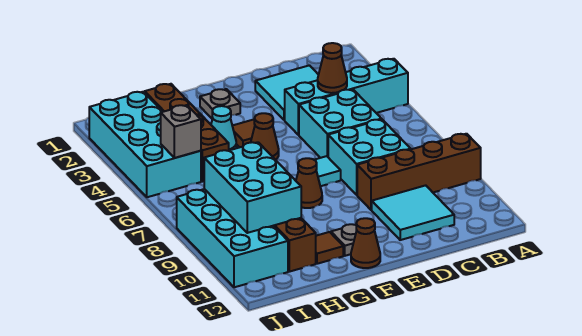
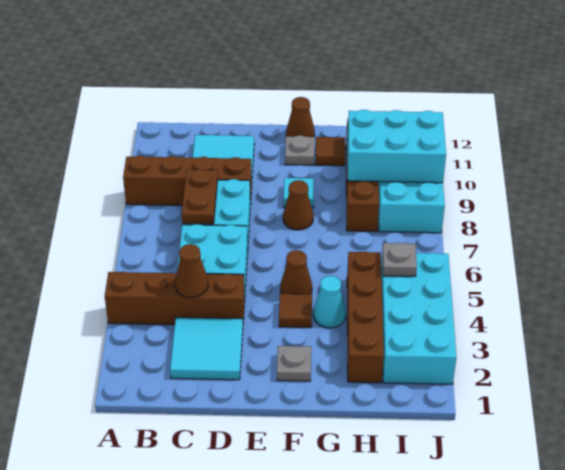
cyan 1x4 brick [285,59,408,135] -> brown 1x4 brick [105,272,245,325]
none -> brown 1x2 plate [182,169,218,224]
cyan 1x1 tile [315,156,341,186] -> cyan 1x1 tile moved to [283,178,314,208]
cyan 2x3 brick [204,142,301,233] -> cyan 2x3 brick turned to [347,110,446,183]
grey 1x1 brick [161,105,201,158] -> grey 1x1 plate [382,243,417,276]

